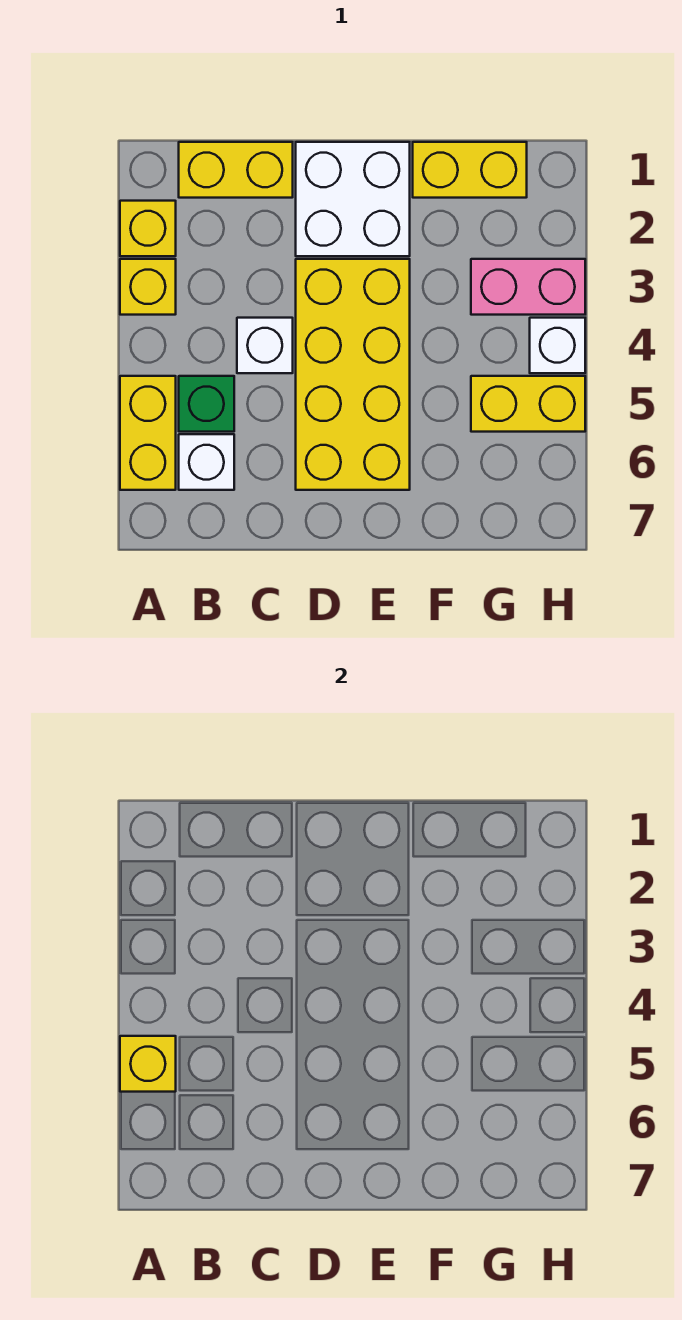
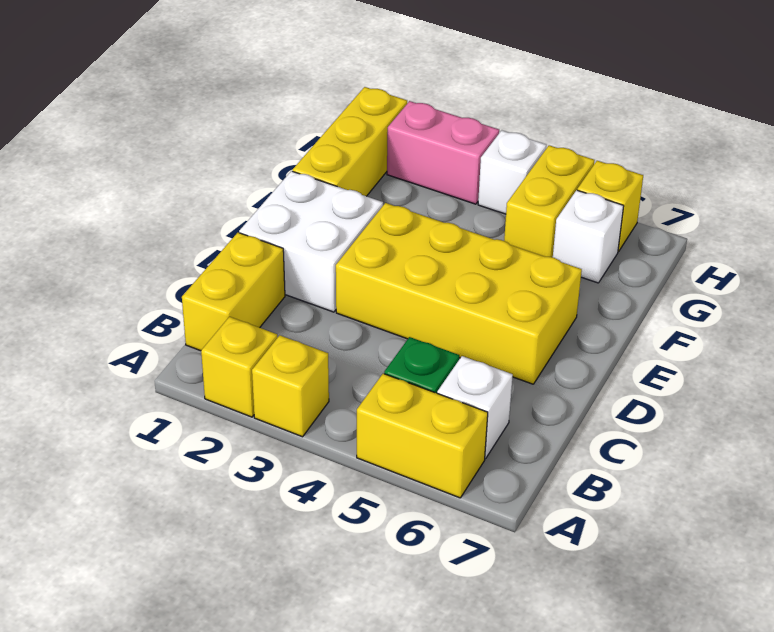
yellow 1x1 brick [120,1036,176,1092] -> yellow 1x1 brick moved to [577,161,643,252]
white 1x1 brick [237,318,293,373] -> white 1x1 brick moved to [553,190,624,283]
yellow 1x2 brick [413,142,527,198] -> yellow 1x3 brick [293,87,407,196]
pink 1x2 brick [471,259,585,315] -> pink 1x2 brick turned to [387,101,499,204]

